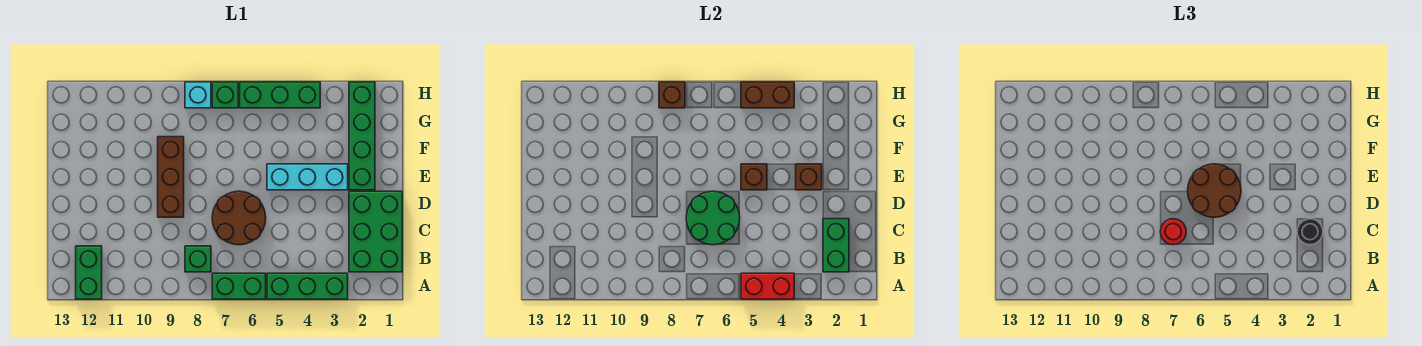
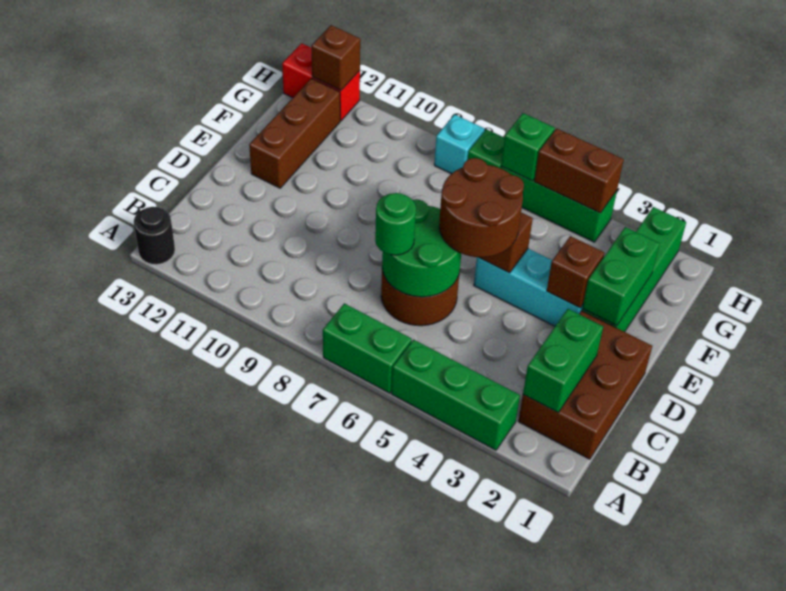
red 1x2 brick [741,273,794,299] -> red 1x2 brick moved to [282,43,360,121]
green 1x2 brick [76,246,102,299] -> green 1x2 brick moved to [582,227,660,326]
green 2x3 brick [349,191,402,272] -> brown 2x3 brick [518,311,652,459]
green 1x1 brick [185,246,211,272] -> green 1x1 brick moved to [501,113,555,181]
black 1x1 round brick [1297,219,1323,245] -> black 1x1 round brick moved to [134,207,175,265]
red 1x1 round brick [1160,219,1186,245] -> green 1x1 round brick [375,193,416,255]
brown 1x3 brick [158,137,184,217] -> brown 1x3 brick moved to [249,78,340,188]
brown 1x1 brick [659,82,685,108] -> brown 1x1 brick moved to [312,25,360,90]

